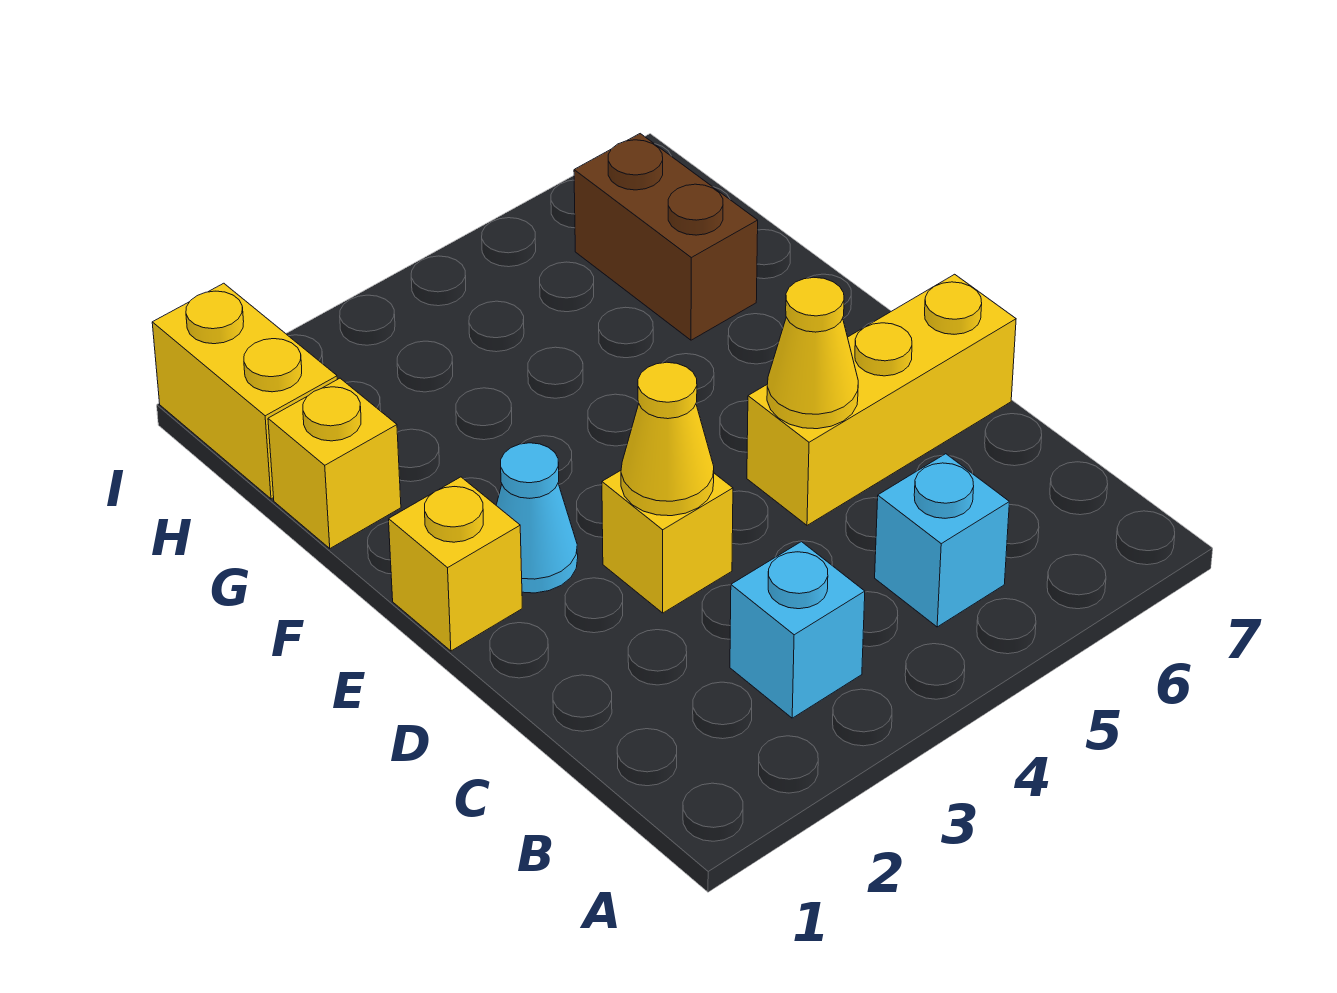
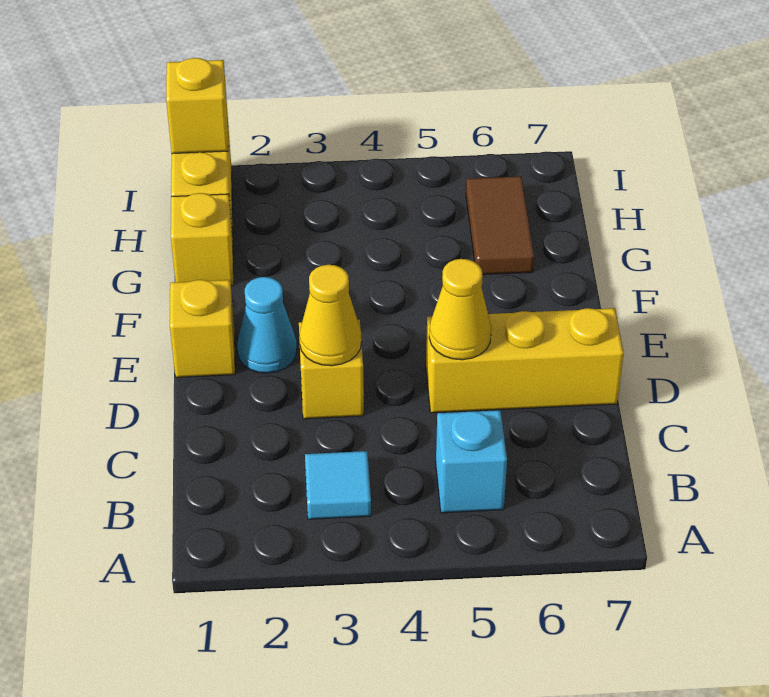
cyan 1x1 brick [730,542,865,718] -> cyan 1x1 tile [305,451,371,519]
brown 1x2 brick [574,134,758,340] -> brown 1x2 tile [466,176,534,275]
none -> yellow 1x1 brick [166,58,228,154]

